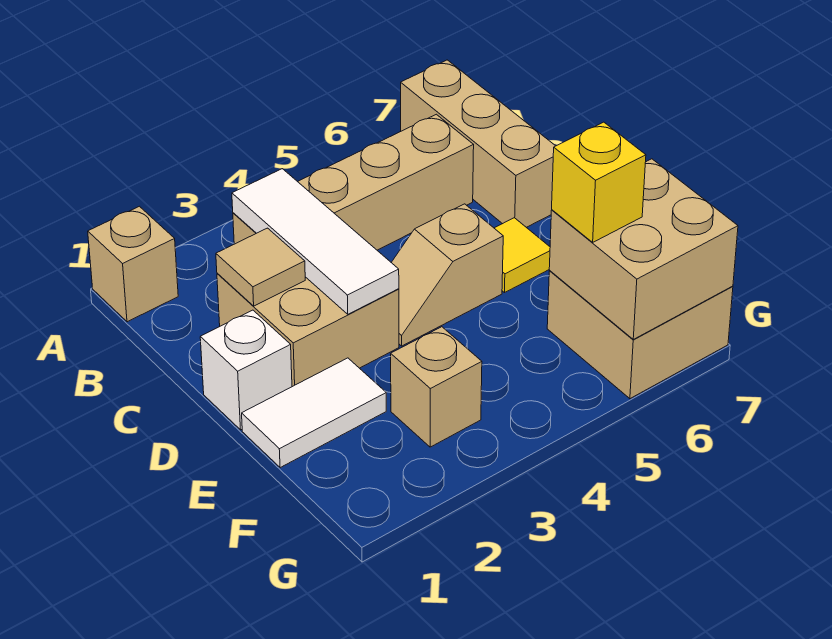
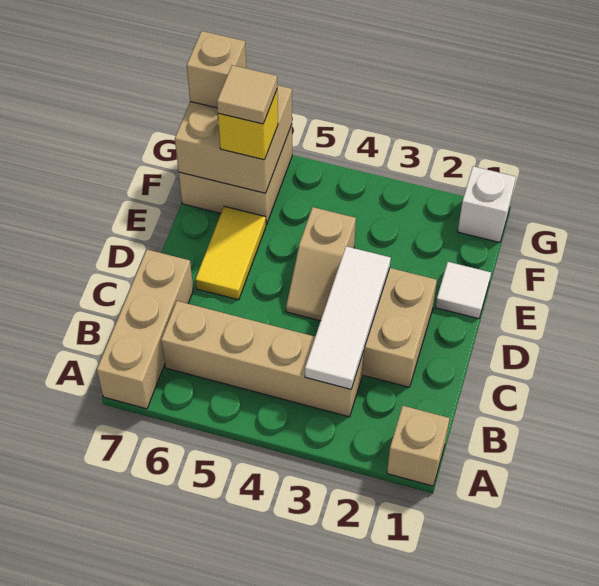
tan 1x1 tile [216,228,305,306] -> tan 1x1 tile moved to [217,65,277,124]
white 1x1 brick [200,310,292,430] -> white 1x1 brick moved to [458,166,516,242]
tan 1x2 slope [391,204,503,346] -> tan 1x2 slope turned to [286,207,356,321]
yellow 1x1 tile [494,218,550,293] -> yellow 1x2 tile [195,206,266,300]
white 1x2 tile [242,358,386,468] -> white 1x1 tile [435,262,491,319]
tan 1x1 brick [391,327,482,447] -> tan 1x1 brick moved to [187,31,246,108]

